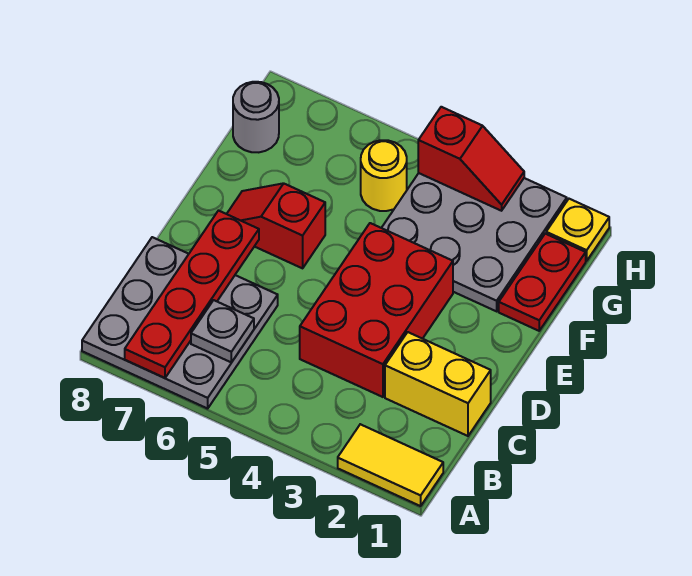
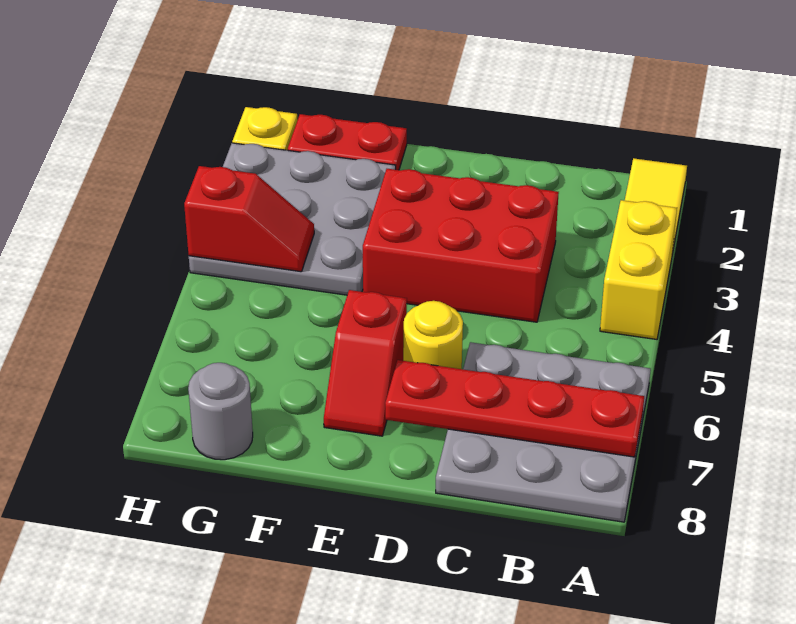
grey 1x1 plate [191,300,254,362] -> none
yellow 1x2 brick [385,332,491,436] -> yellow 1x2 brick moved to [600,200,677,339]
yellow 1x1 round brick [361,140,407,211] -> yellow 1x1 round brick moved to [403,301,463,369]
red 1x2 slope [418,107,524,211] -> red 1x2 slope turned to [184,166,314,272]

